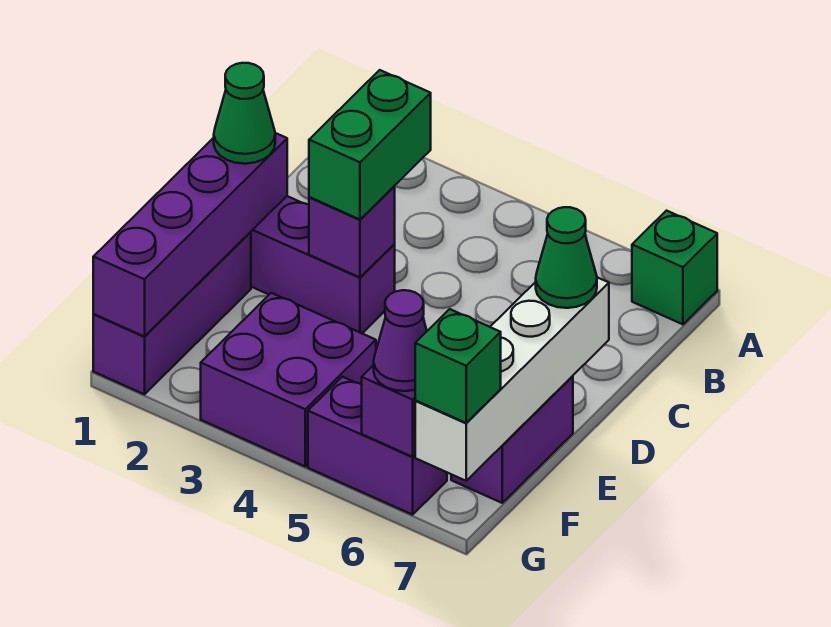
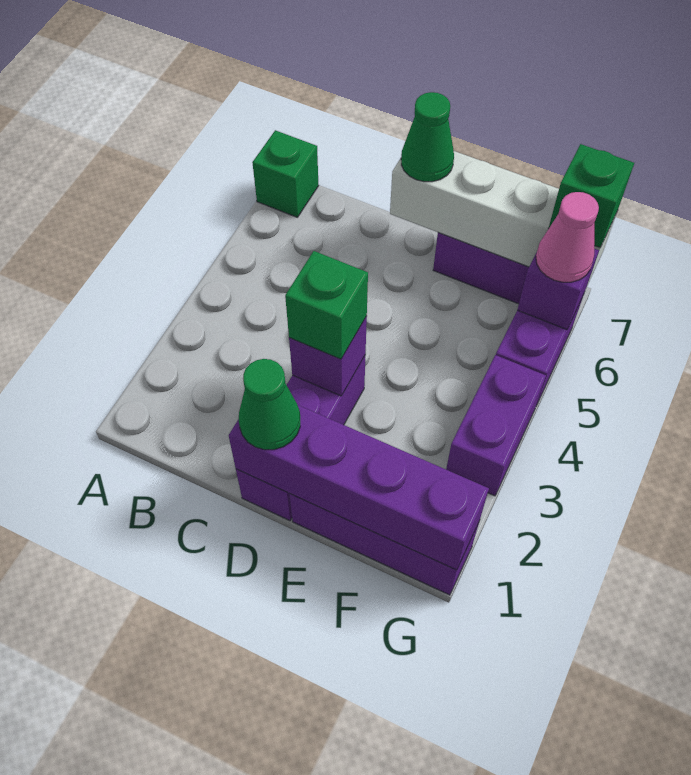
green 1x2 brick [309,70,431,219] -> green 1x1 brick [285,251,368,359]
purple 2x2 brick [201,293,376,466] -> purple 1x2 brick [446,355,546,496]
purple 1x1 cone [374,290,427,391] -> pink 1x1 cone [536,192,599,282]

